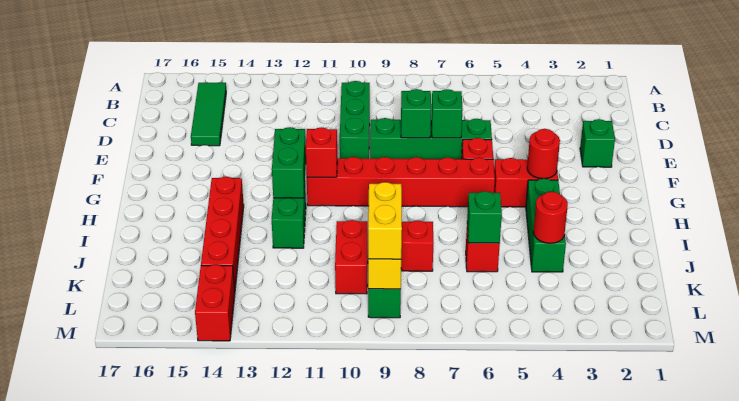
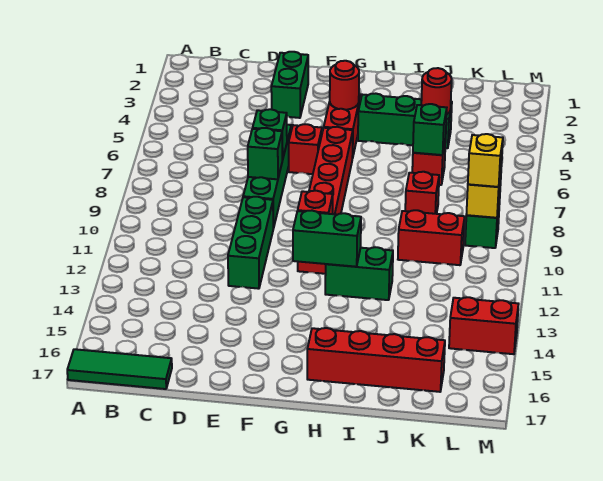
green 1x3 tile [191,83,226,146] -> green 1x3 tile moved to [67,349,172,389]
green 1x3 brick [340,81,370,159] -> green 1x3 brick turned to [228,197,273,289]
green 1x1 brick [580,119,615,167] -> green 1x2 brick [271,52,308,118]
red 1x4 brick [201,177,244,289] -> red 1x4 brick moved to [307,328,445,392]
yellow 1x2 brick [368,182,402,259] -> yellow 1x1 brick [468,134,503,187]

